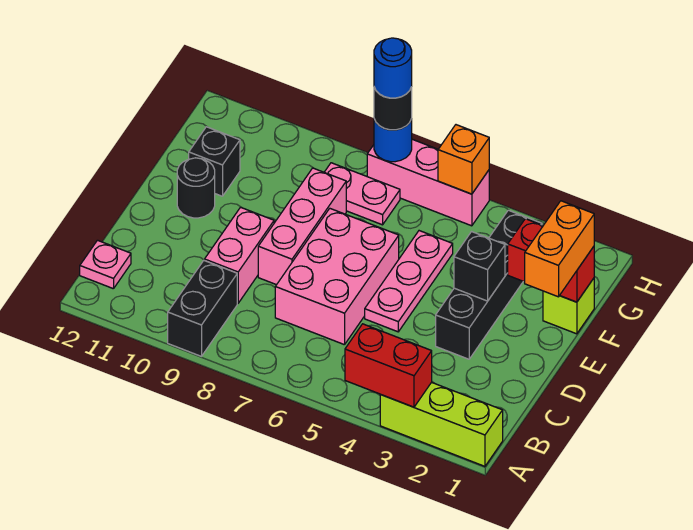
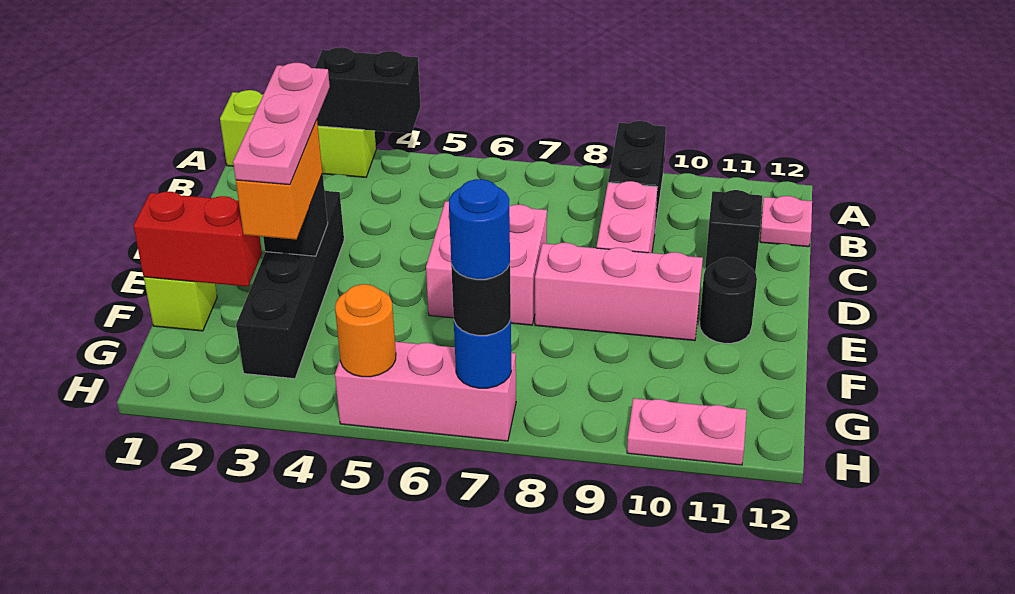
red 1x2 brick [345,324,432,407] -> black 1x2 brick [315,47,421,134]
pink 2x3 brick [275,209,399,345] -> pink 2x2 brick [426,201,547,325]
pink 1x3 plate [365,231,453,332] -> pink 1x3 plate moved to [233,63,330,185]
pink 1x3 brick [258,168,346,285] -> pink 1x3 brick turned to [535,243,703,341]
orange 1x2 brick [525,201,594,297] -> orange 1x2 brick moved to [236,120,322,240]
black 1x1 brick [189,127,240,196] -> black 1x1 brick moved to [705,190,762,272]
pink 1x2 plate [324,163,400,225] -> pink 1x2 plate moved to [627,398,747,465]
orange 1x1 brick [438,125,489,194] -> orange 1x1 round brick [335,284,396,377]

